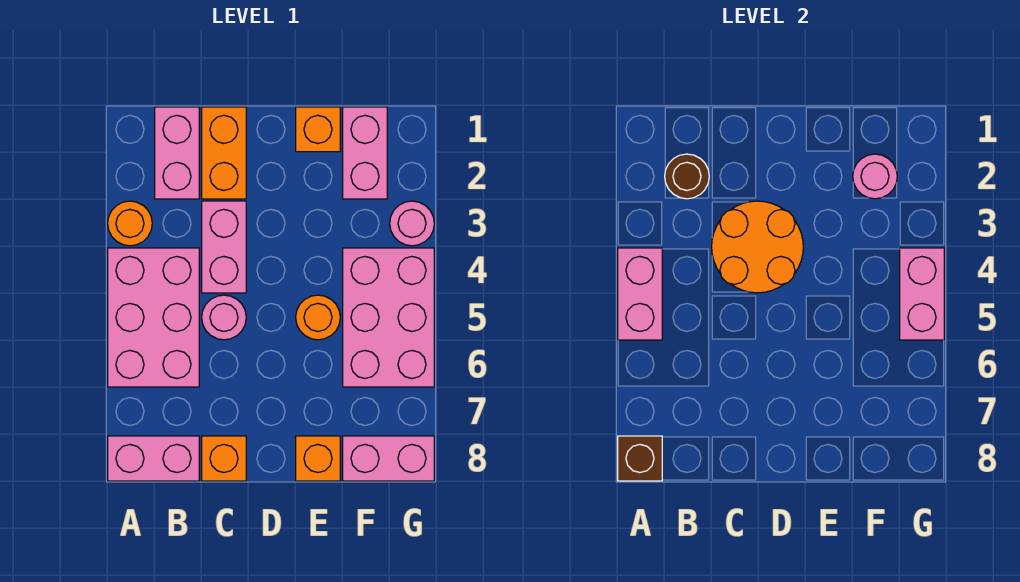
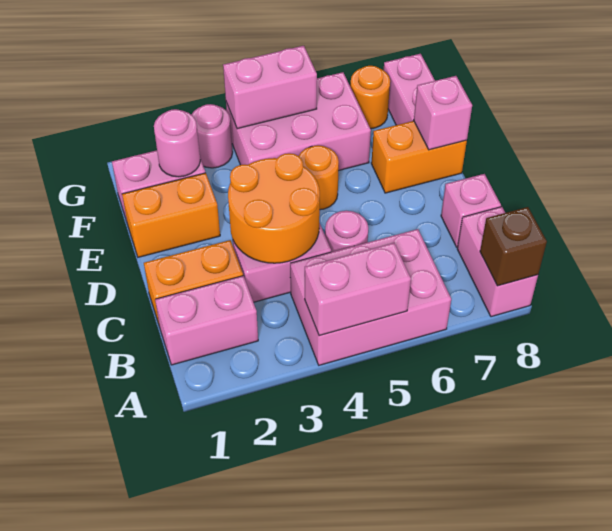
orange 1x1 round brick [108,201,152,246] -> orange 1x1 round brick moved to [350,66,390,129]
brown 1x1 round brick [665,154,709,199] -> none
orange 1x1 brick [202,436,246,481] -> pink 1x1 brick [441,174,501,247]
orange 1x1 brick [296,107,340,152] -> orange 1x2 brick [122,173,220,257]
orange 1x1 brick [296,436,340,481] -> orange 1x2 brick [371,121,467,193]
none -> pink 1x1 brick [414,76,472,150]

